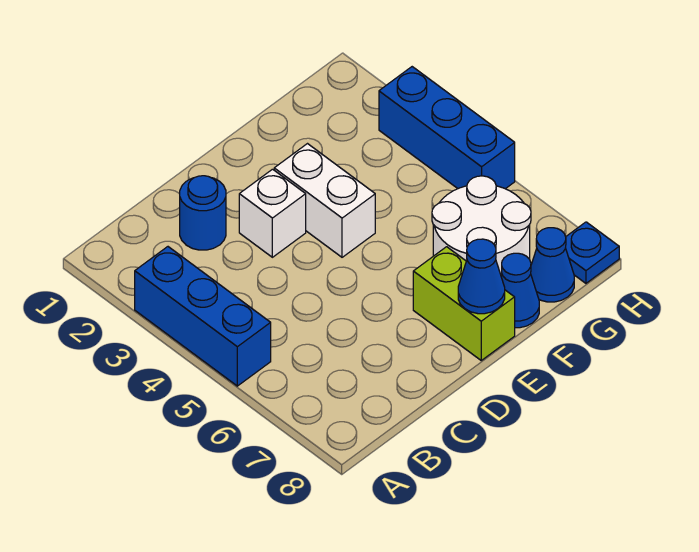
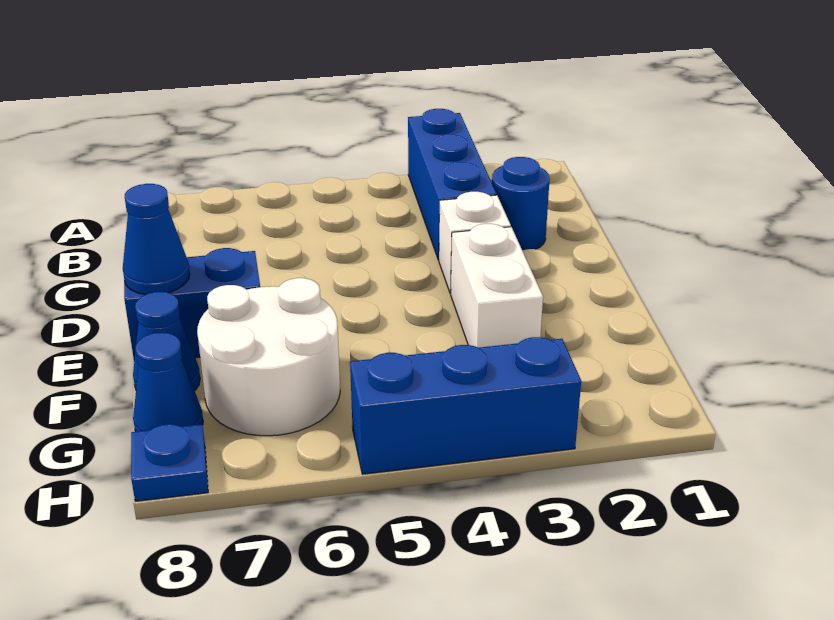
blue 1x3 brick [135,247,271,386] -> blue 1x3 brick turned to [408,109,497,260]
white 1x2 brick [274,144,375,257] -> white 1x2 brick turned to [451,224,543,348]
lime 1x2 brick [413,247,515,360] -> blue 1x2 brick [124,248,260,360]

